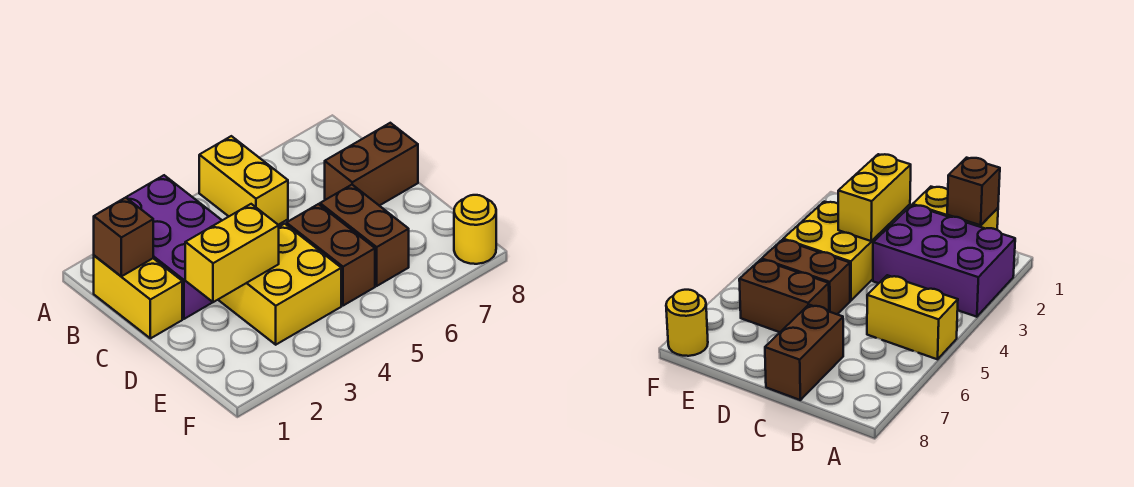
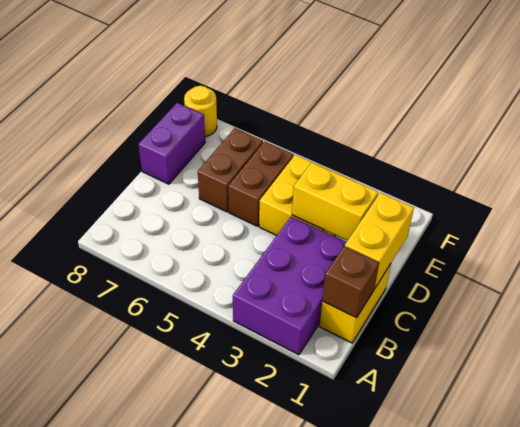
yellow 1x2 brick [199,136,288,225] -> yellow 1x2 brick moved to [345,193,414,289]
brown 1x2 brick [325,123,418,206] -> none
none -> purple 1x2 brick [139,103,205,184]

